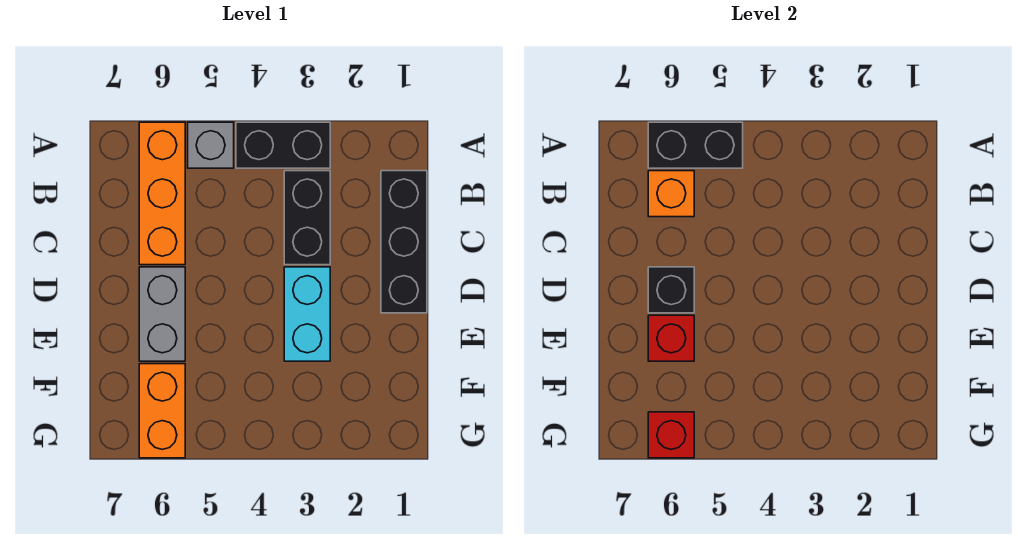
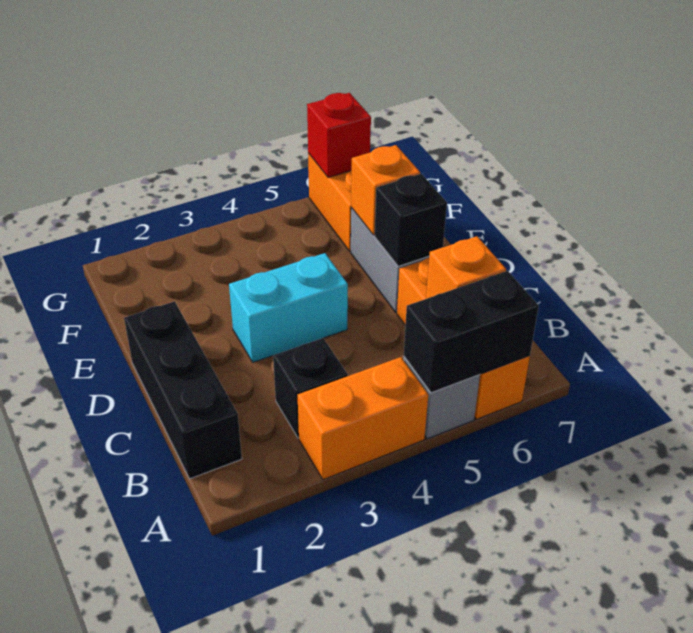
black 1x2 brick [236,122,330,168] -> orange 1x2 brick [298,357,428,480]
black 1x2 brick [284,171,330,265] -> black 1x1 brick [273,338,348,438]
cyan 1x2 brick [284,267,330,361] -> cyan 1x2 brick turned to [229,253,348,362]
red 1x1 brick [648,315,694,361] -> orange 1x1 brick [351,145,420,235]

